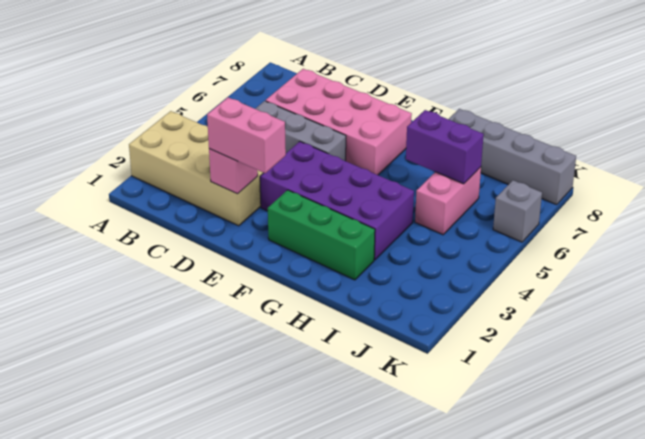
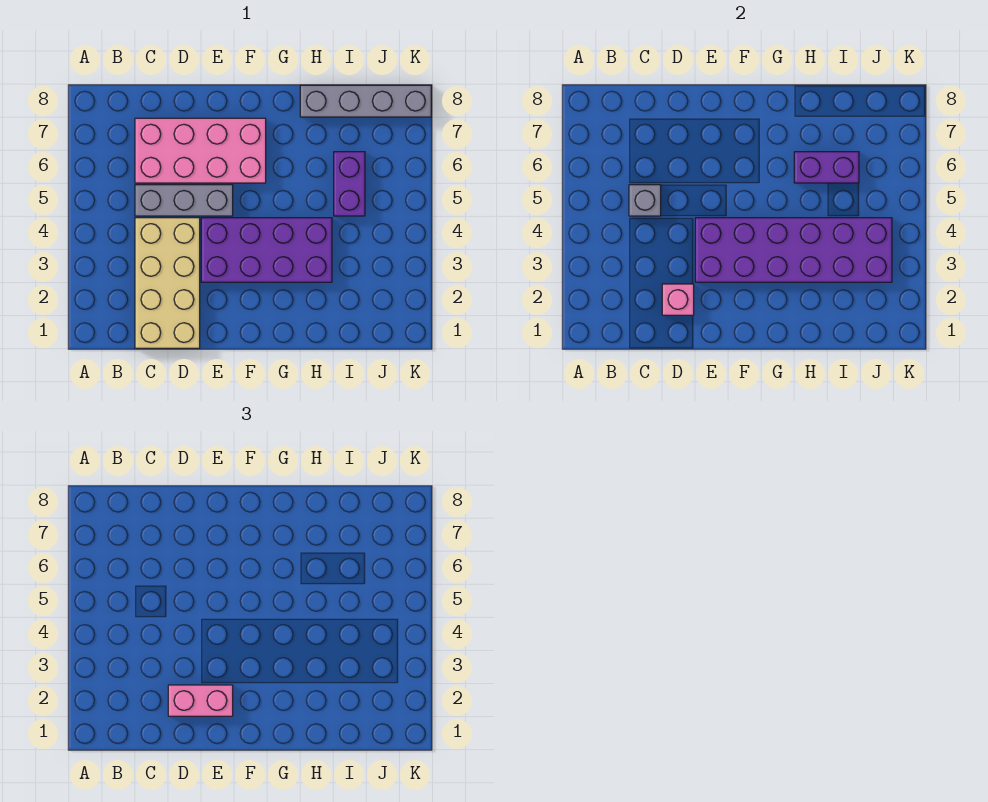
tan 2x4 brick [129,111,263,226] -> tan 2x4 brick turned to [135,218,200,348]
none -> purple 2x6 brick [695,218,892,282]
green 1x3 brick [268,190,375,280] -> none
pink 1x2 brick [415,167,481,235] -> purple 1x2 brick [334,152,365,216]
grey 1x1 brick [493,180,542,242] -> grey 1x1 brick moved to [629,185,661,216]

